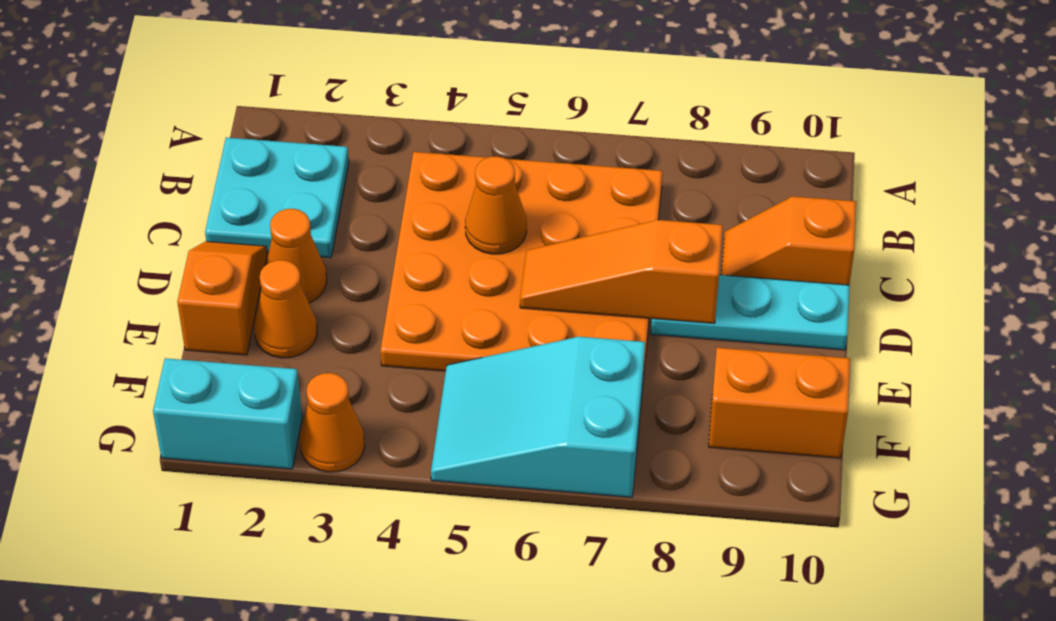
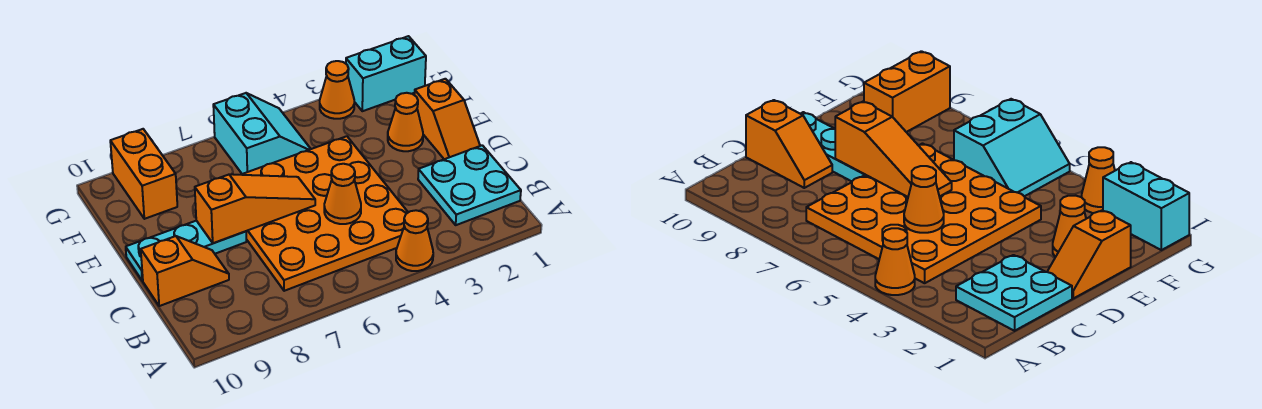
orange 1x1 cone [266,209,327,303] -> orange 1x1 cone moved to [396,210,433,271]
cyan 2x3 slope [431,337,645,497] -> cyan 2x2 slope [213,93,311,174]
orange 1x2 brick [709,348,850,458] -> orange 1x2 brick turned to [110,129,177,219]

